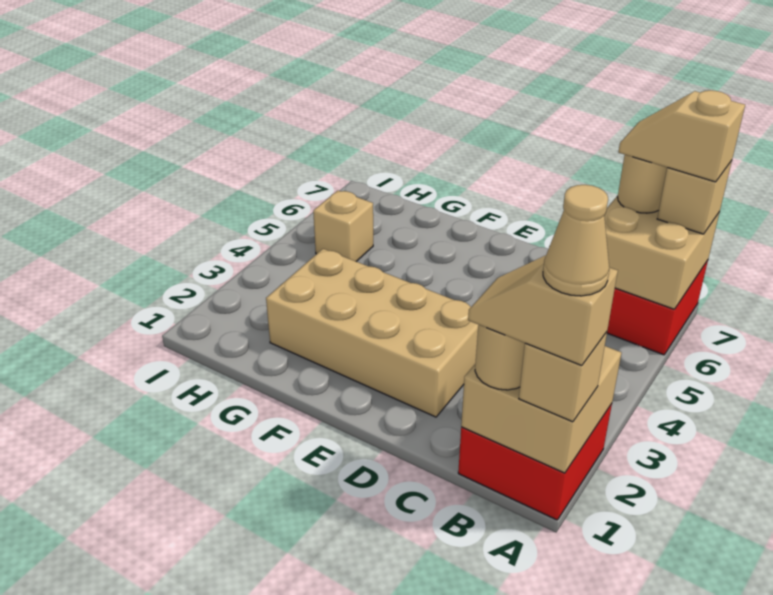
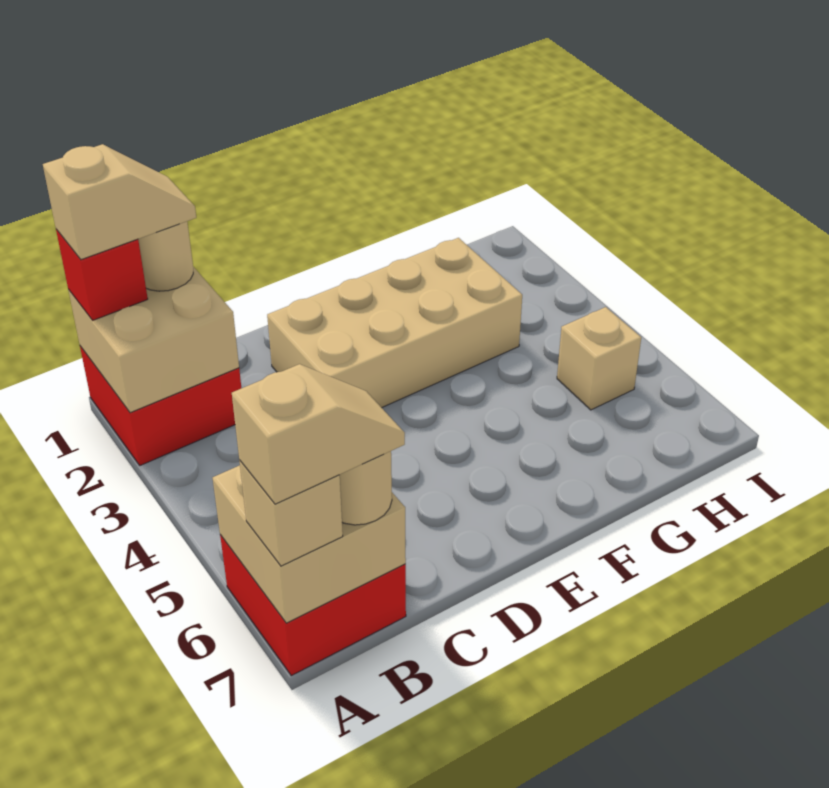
tan 1x1 brick [519,332,607,422] -> red 1x1 brick [56,229,148,320]
tan 1x1 cone [543,185,609,296] -> none

